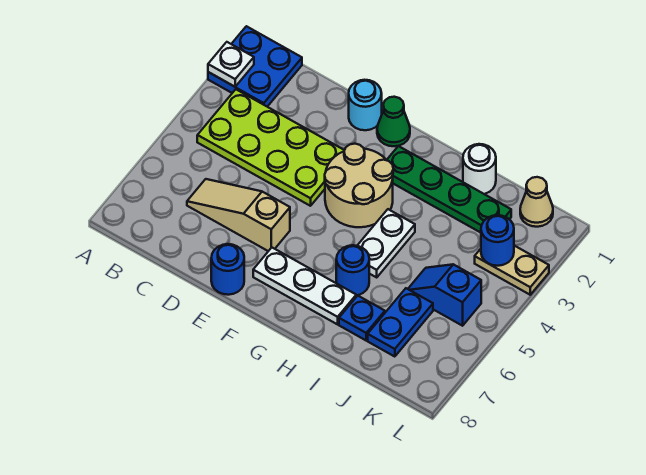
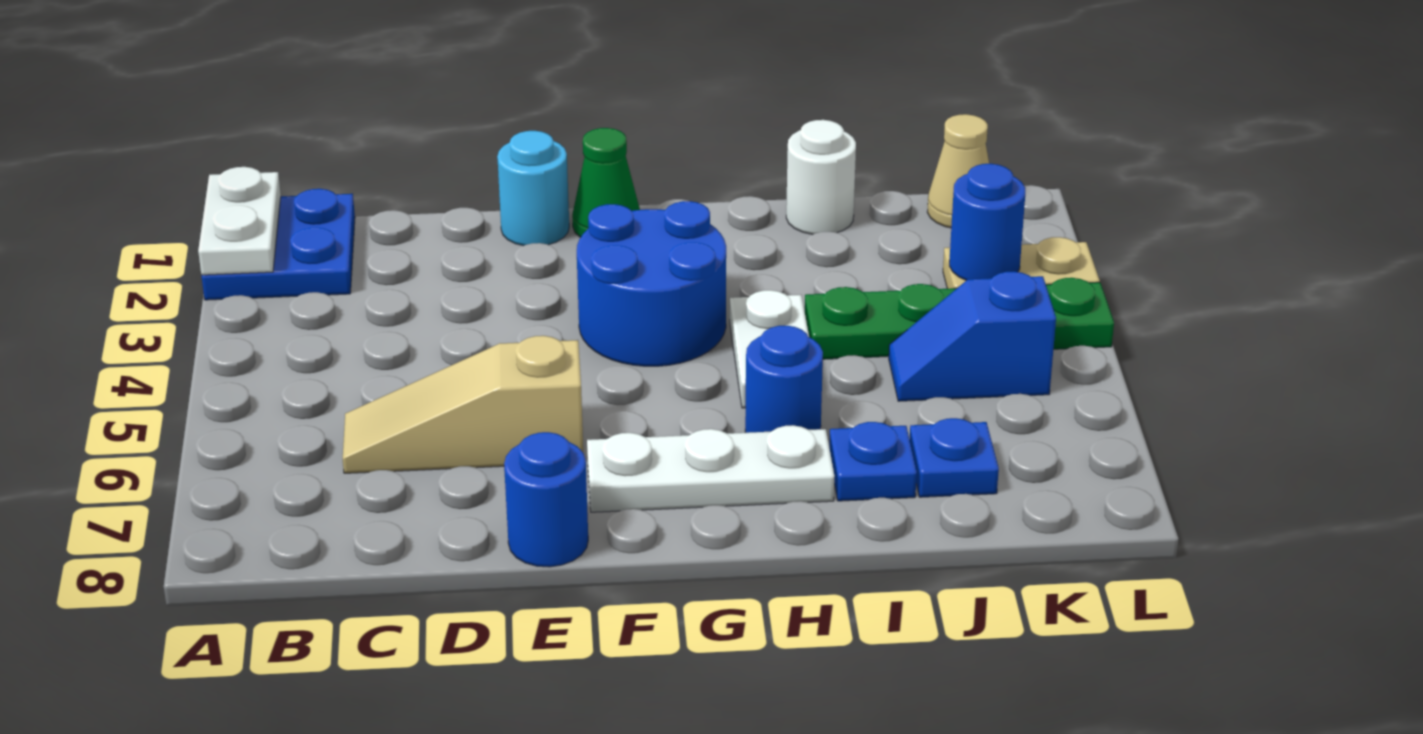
white 1x1 plate [208,42,254,87] -> white 1x2 plate [198,167,281,275]
lime 2x4 plate [197,89,344,206] -> none
tan 2x2 round brick [325,144,393,227] -> blue 2x2 round brick [577,201,726,366]
green 1x4 plate [387,146,511,233] -> green 1x4 plate moved to [805,278,1114,359]
blue 1x2 plate [368,288,433,357] -> blue 1x1 plate [910,418,999,497]

